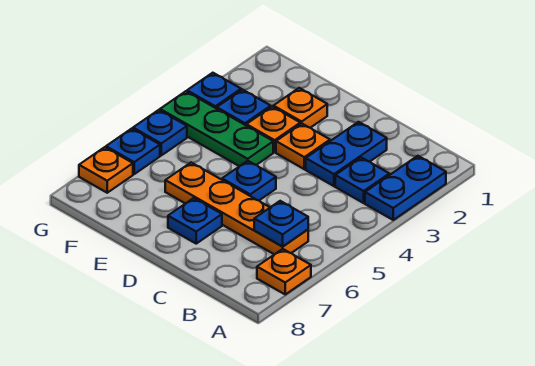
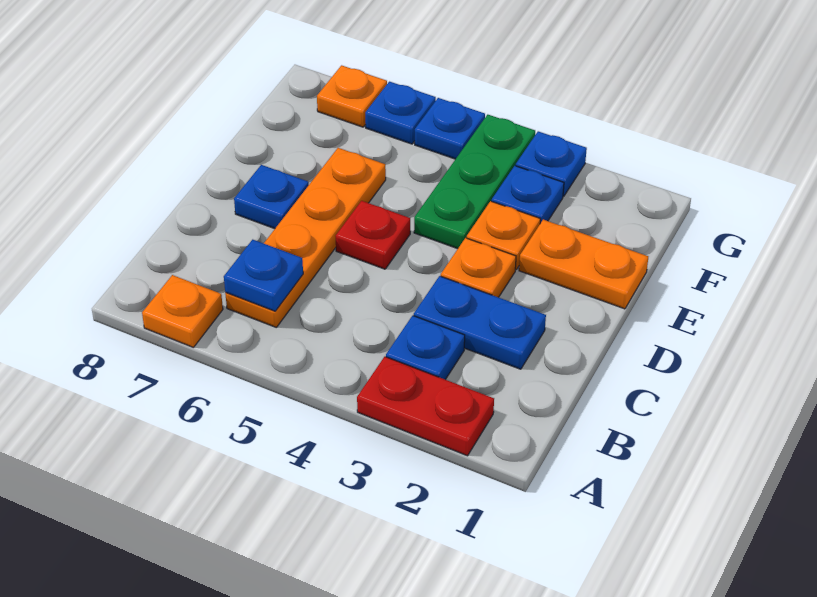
blue 1x2 plate [365,156,446,220] -> red 1x2 plate [357,357,494,456]
blue 1x1 plate [222,161,276,201] -> red 1x1 plate [336,201,410,269]
orange 1x1 plate [273,88,327,128] -> orange 1x2 plate [519,220,648,309]

